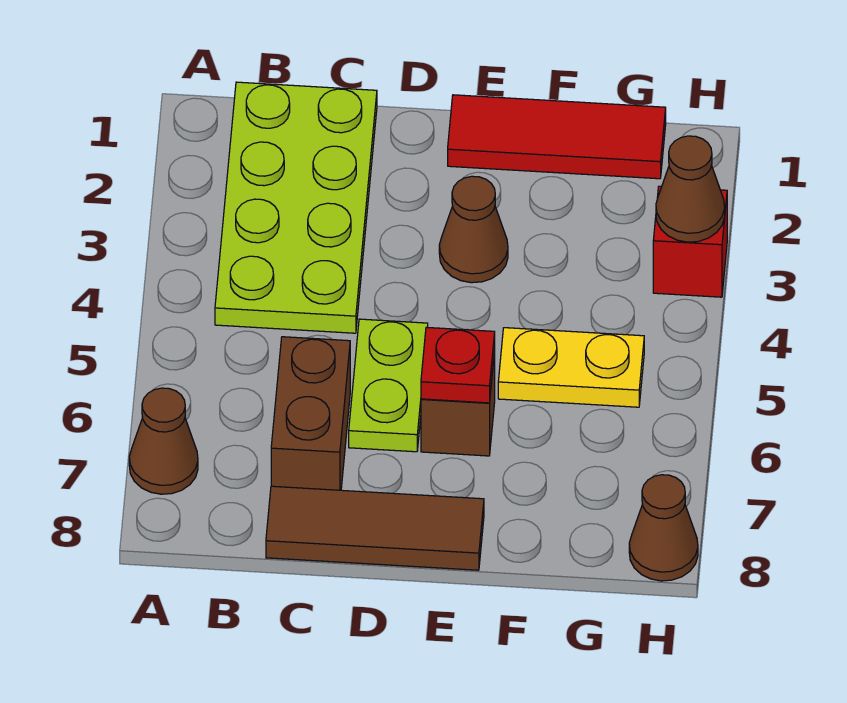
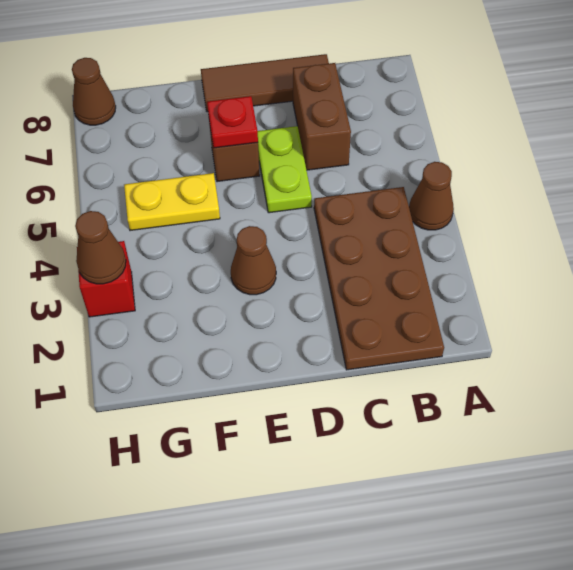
brown 1x1 cone [129,388,198,494] -> brown 1x1 cone moved to [409,162,454,230]
lime 2x4 plate [215,82,377,333] -> brown 2x4 plate [314,187,444,370]
red 1x3 tile [448,95,666,179] -> none

